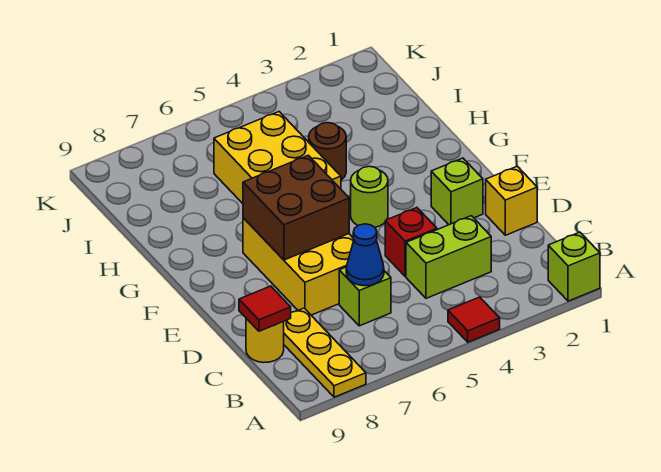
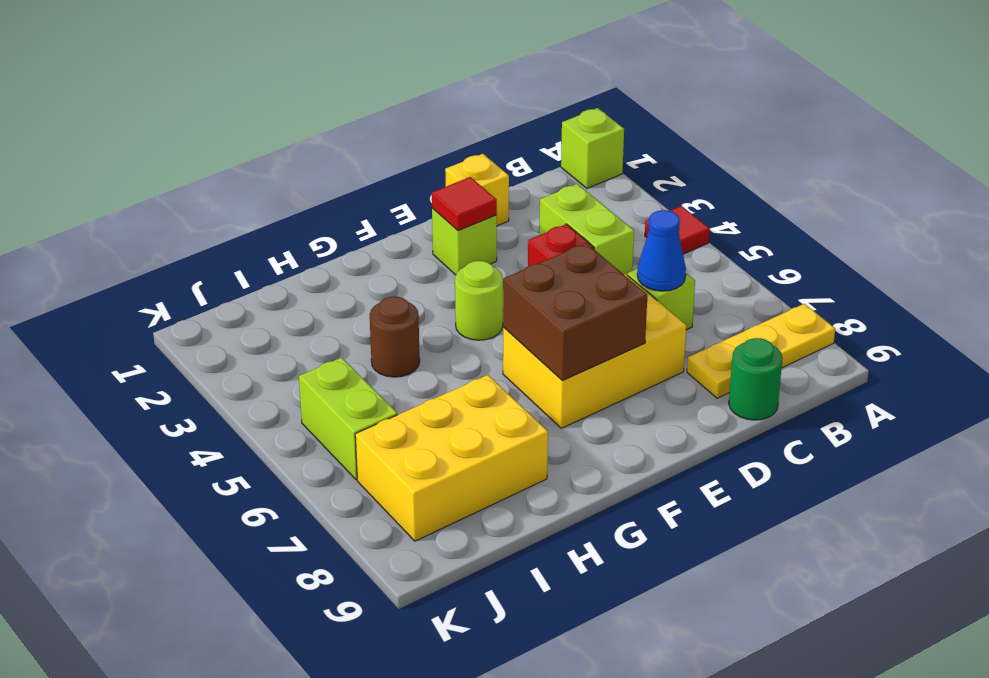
yellow 1x1 round brick [246,319,284,363] -> green 1x1 round brick [729,338,782,420]
red 1x1 tile [239,286,291,331] -> red 1x1 tile moved to [432,177,497,231]
yellow 2x3 brick [214,112,341,204] -> yellow 2x3 brick moved to [355,375,548,541]
none -> lime 1x2 brick [299,358,397,480]

